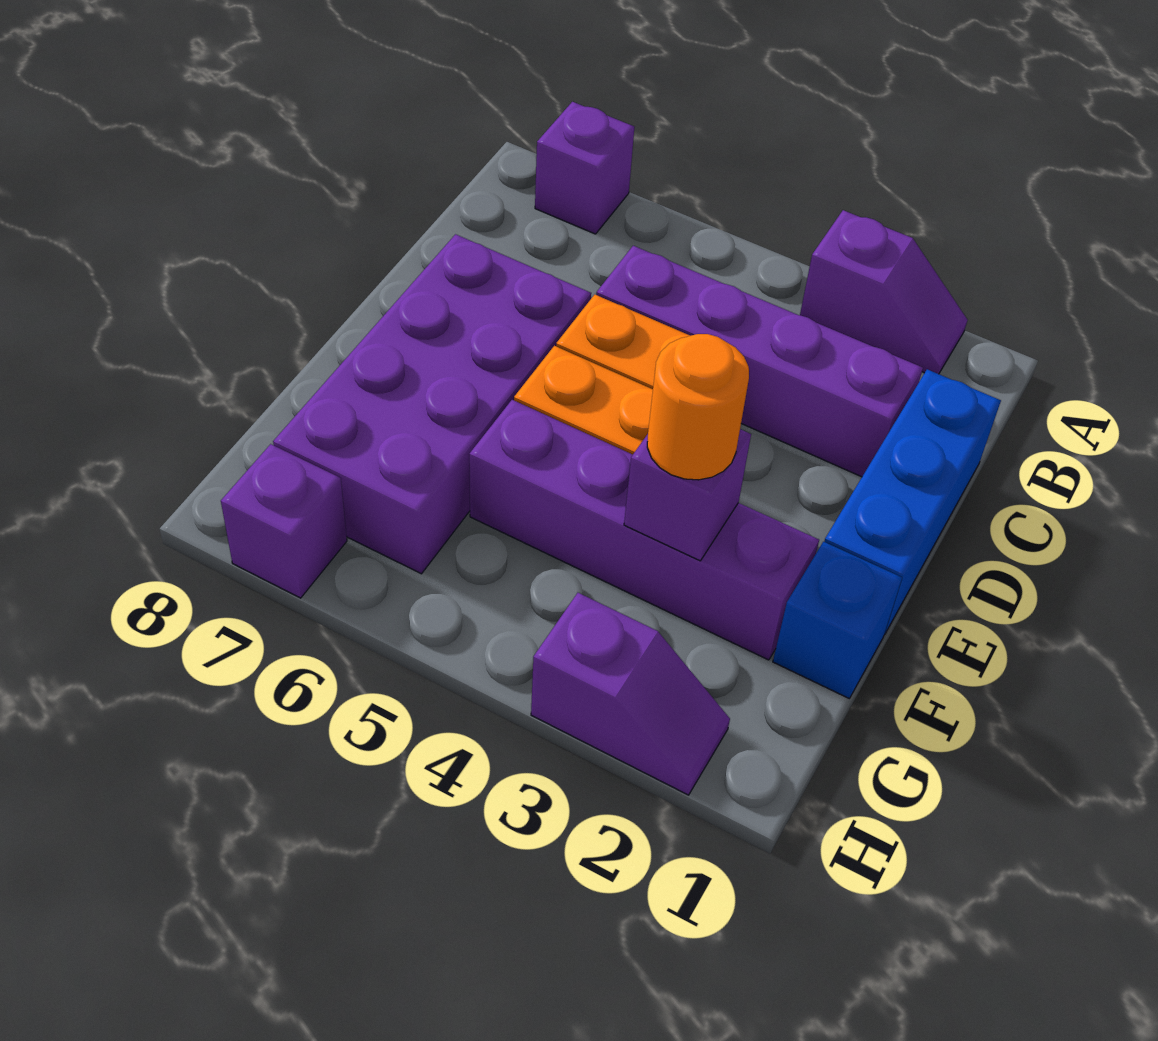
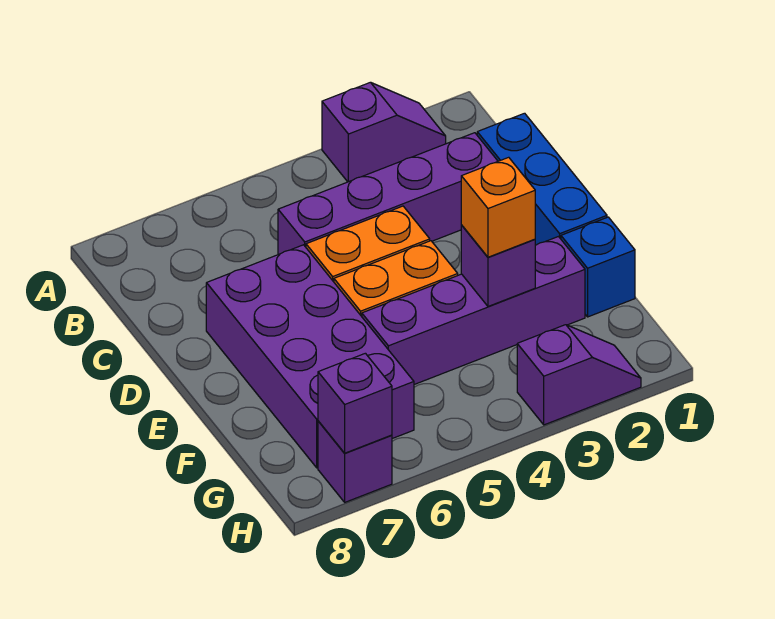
purple 1x1 brick [535,102,634,234] -> purple 1x1 brick moved to [318,353,392,453]
orange 1x1 round brick [647,334,749,480] -> orange 1x1 brick [461,157,535,257]

